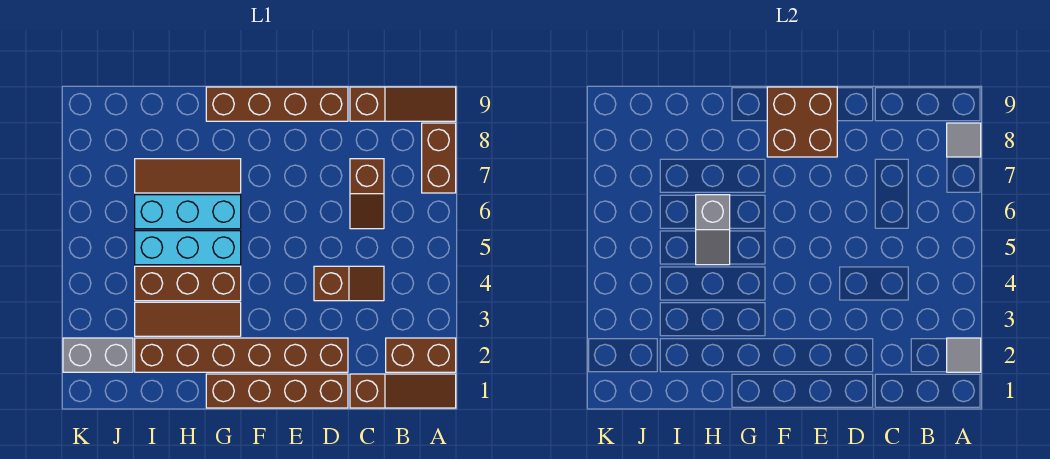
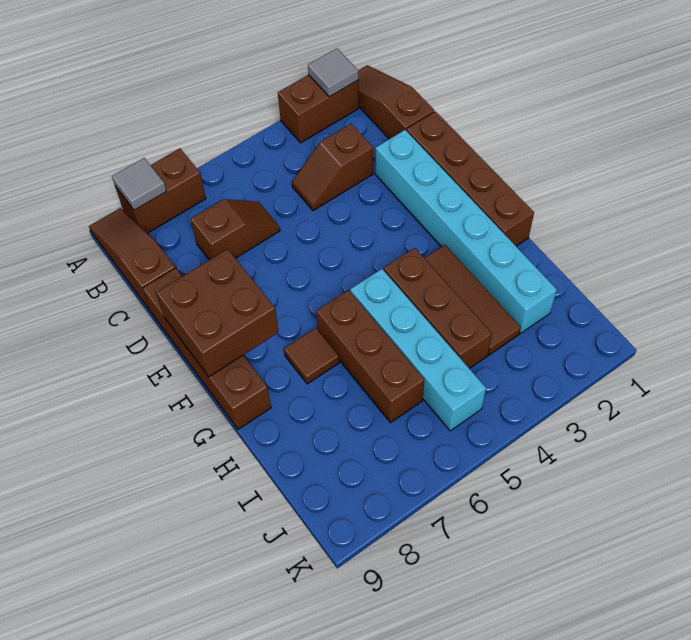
brown 1x2 brick [386,338,456,372] -> brown 1x2 brick turned to [278,75,359,143]
brown 1x2 slope [314,266,384,301] -> brown 1x2 slope turned to [292,124,373,211]
brown 1x6 brick [135,338,348,372] -> cyan 1x6 brick [375,130,557,333]
cyan 1x3 brick [135,231,241,265] -> cyan 1x4 brick [350,269,486,431]
cyan 1x3 brick [135,195,241,229] -> brown 1x3 brick [316,290,424,423]
brown 1x3 tile [135,159,241,193] -> brown 1x1 tile [284,328,339,384]
grey 1x2 slope [696,195,730,265] -> none
grey 1x2 brick [63,338,133,372] -> none

